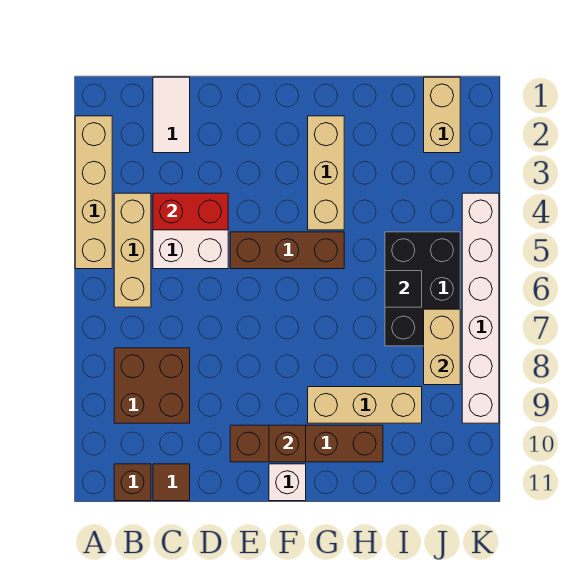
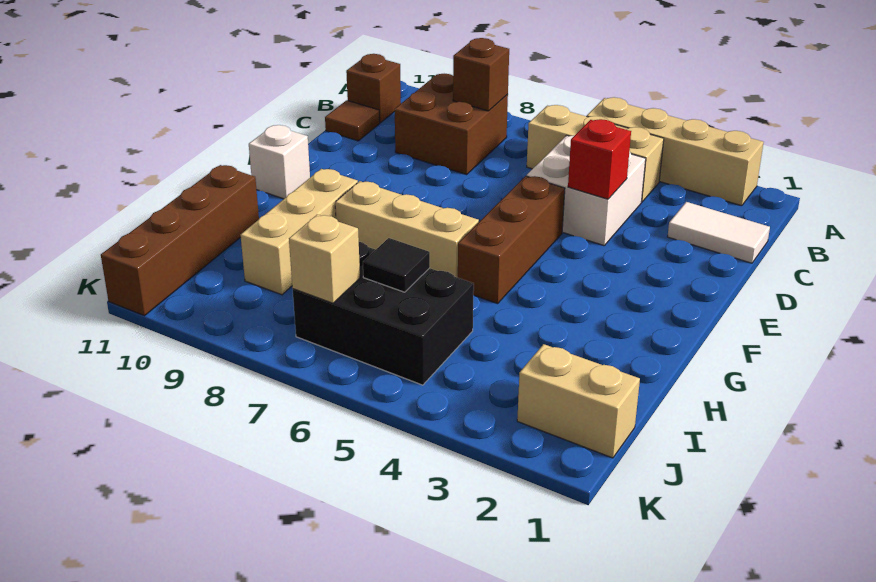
red 1x2 brick [153,193,228,230] -> red 1x1 brick [568,119,631,199]
brown 1x4 brick [230,425,383,462] -> brown 1x4 brick moved to [101,165,259,316]
brown 1x1 brick [269,425,306,462] -> brown 1x1 brick moved to [453,38,509,111]
tan 1x3 brick [308,116,344,230] -> tan 1x3 brick moved to [335,181,479,278]
tan 1x2 brick [424,309,460,385] -> tan 1x1 brick [289,214,360,303]
white 1x6 brick [462,193,499,423] -> none

